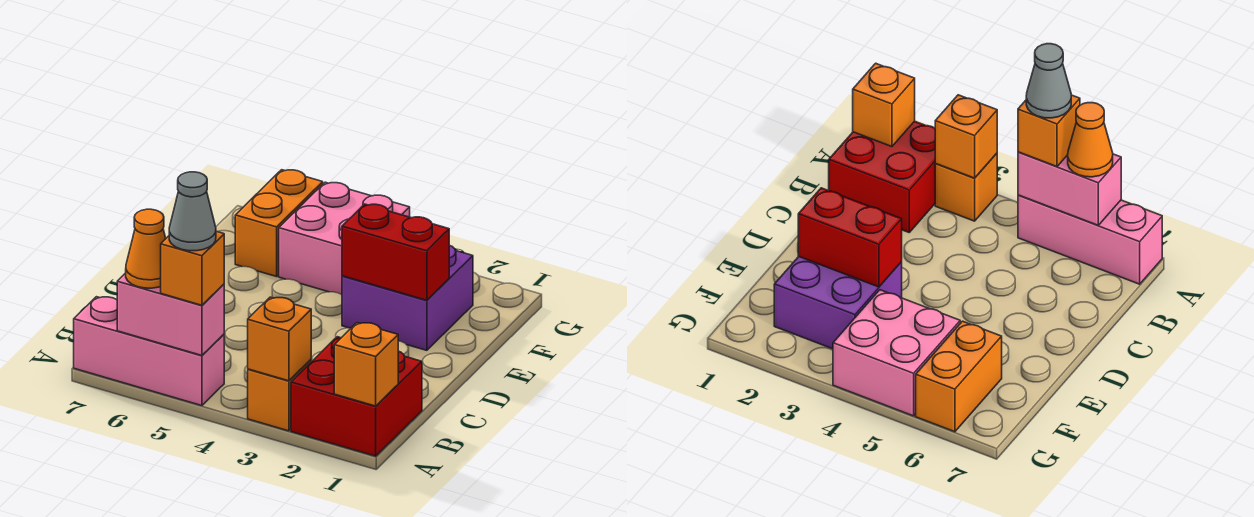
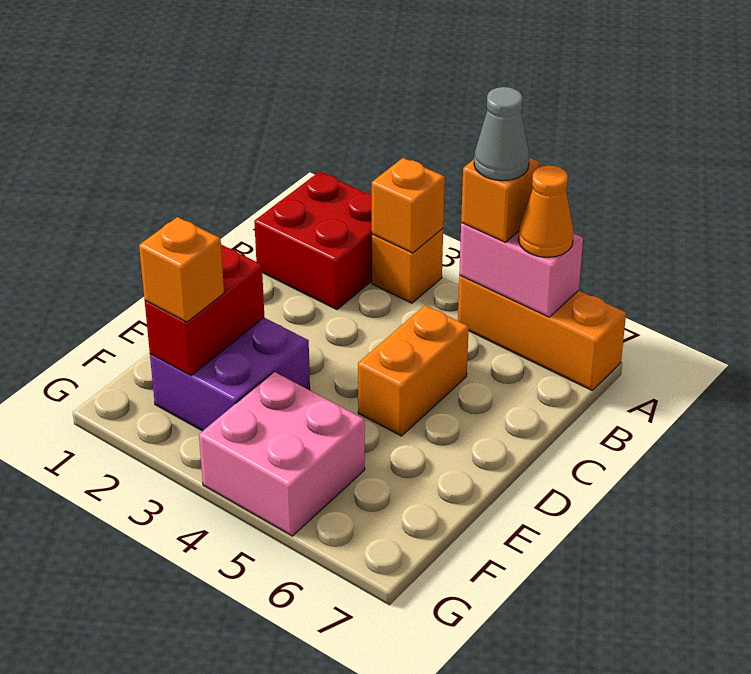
orange 1x1 brick [334,323,398,406] -> orange 1x1 brick moved to [139,217,224,322]
pink 1x3 brick [74,297,224,406] -> orange 1x3 brick [458,276,626,390]
red 1x2 brick [342,204,449,300] -> red 1x2 brick turned to [145,245,264,376]
orange 1x2 brick [235,170,323,277] -> orange 1x2 brick moved to [358,305,469,436]

